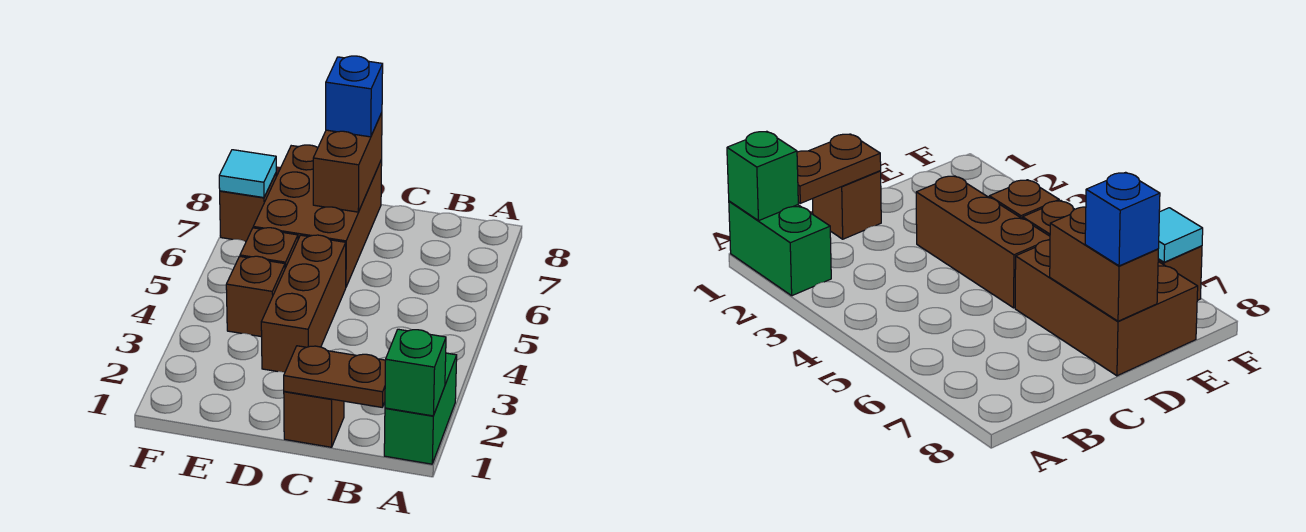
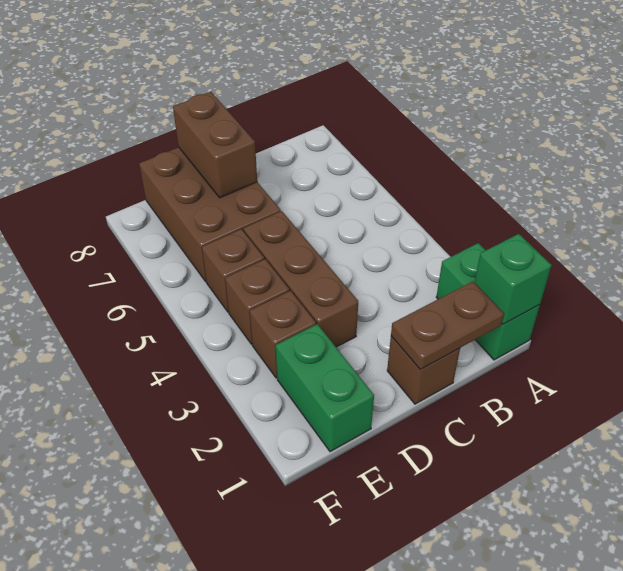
blue 1x1 brick [326,56,383,137] -> none
none -> green 1x2 brick [276,324,374,452]
brown 1x1 brick [220,173,276,242] -> brown 1x1 brick moved to [250,291,316,378]
cyan 1x1 tile [219,150,276,198] -> none

